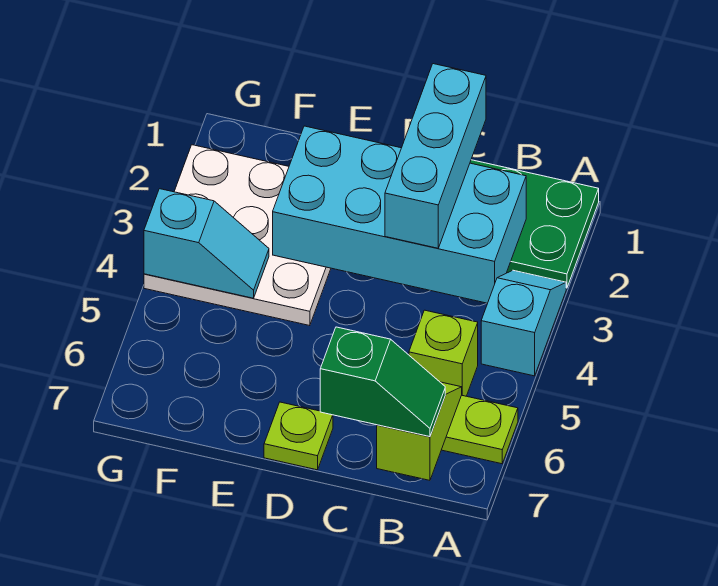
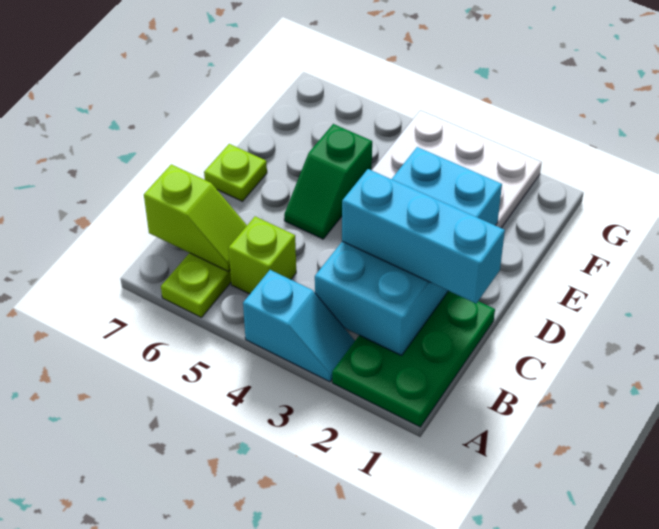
green 1x2 slope [320,327,446,437] -> green 1x2 slope moved to [284,124,372,239]
cyan 1x2 slope [144,189,269,298] -> none

